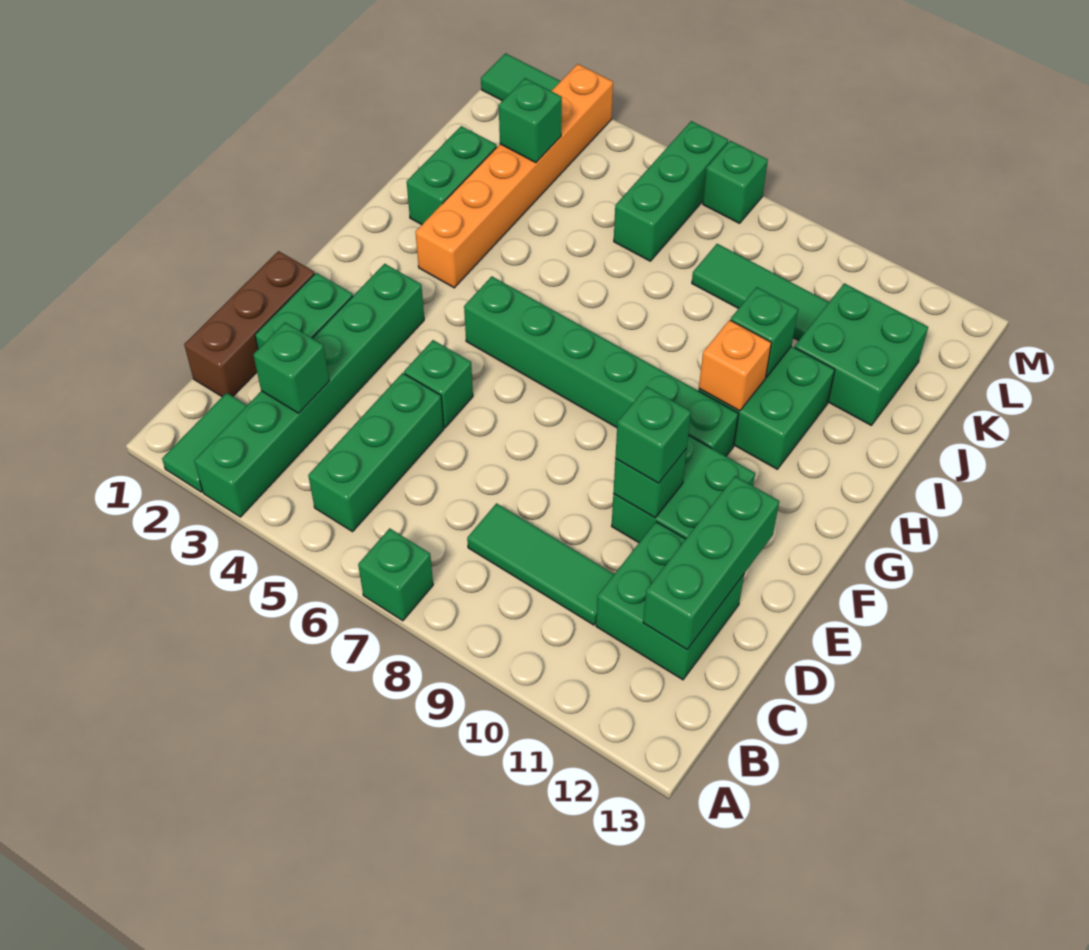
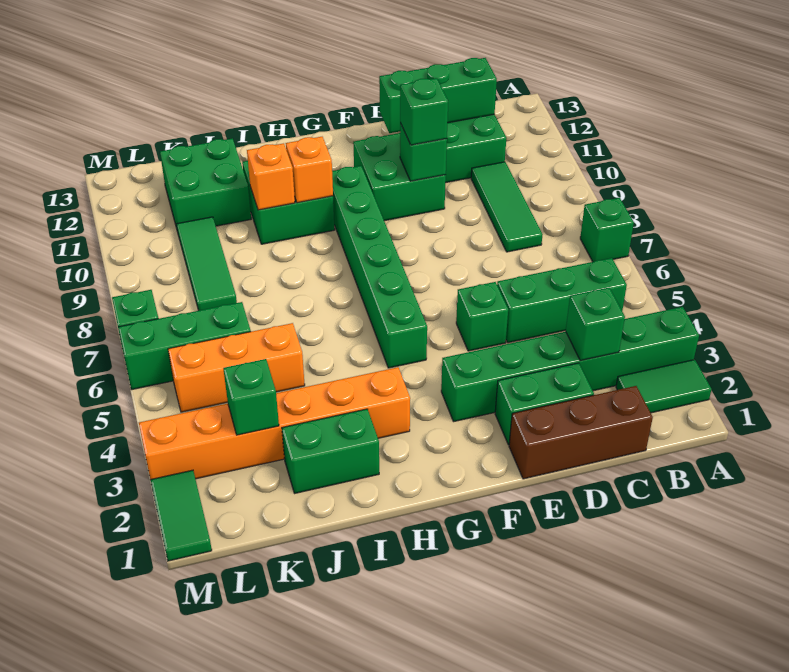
green 1x1 brick [731,287,798,377] -> orange 1x1 brick [247,143,295,210]
none -> orange 1x3 brick [168,323,305,412]

